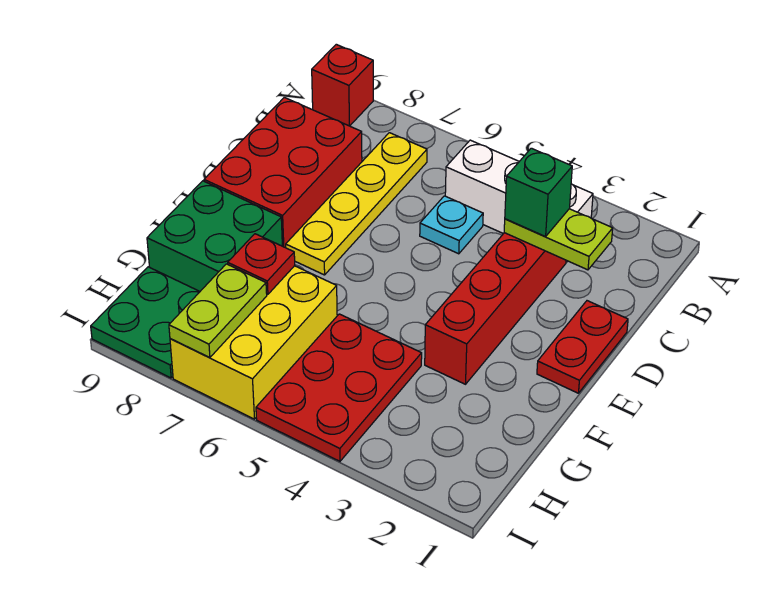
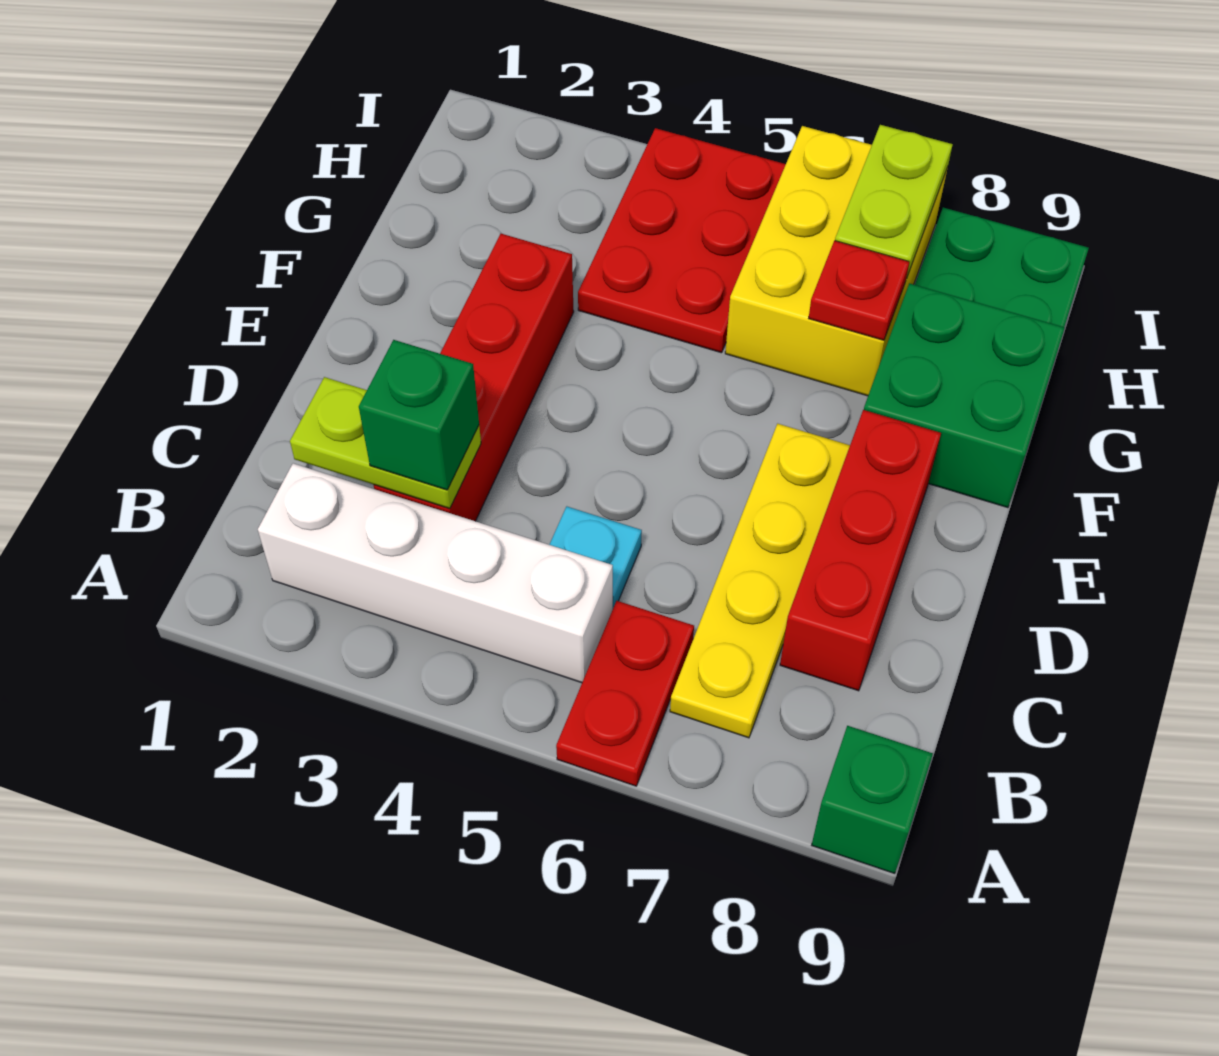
red 1x1 brick [312,44,373,126] -> green 1x1 brick [812,726,933,873]
white 1x3 brick [445,140,593,262] -> white 1x4 brick [258,463,613,683]
red 2x3 brick [204,97,362,248] -> red 1x3 brick [780,410,941,691]
red 1x2 plate [537,301,628,393] -> red 1x2 plate moved to [556,601,694,786]

